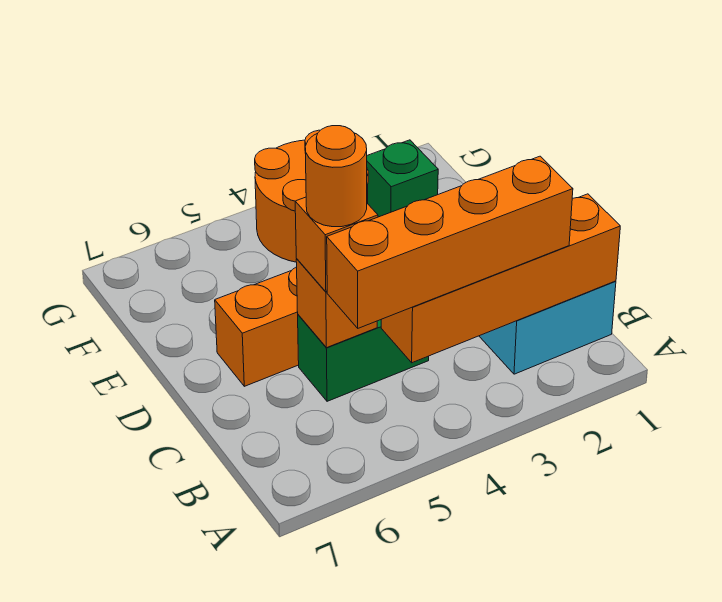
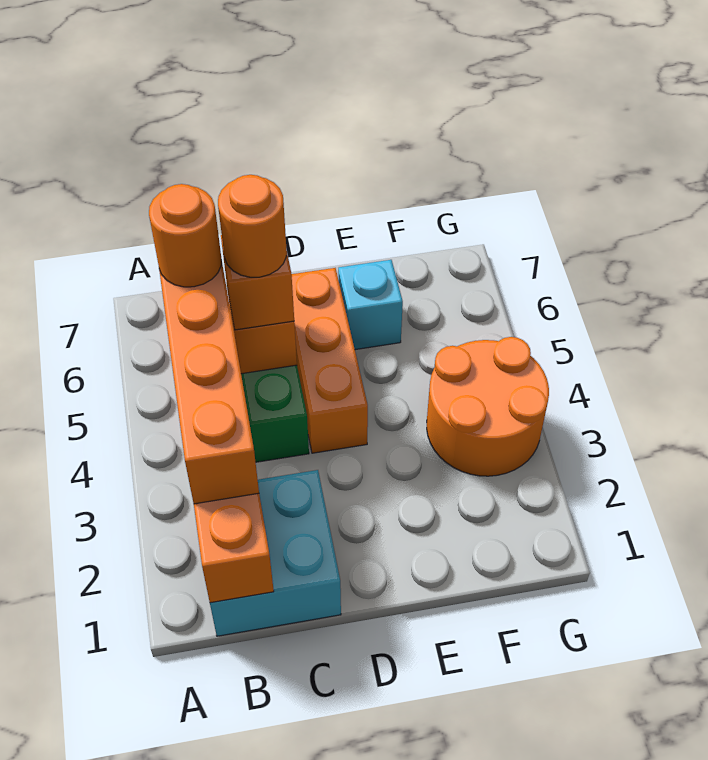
none -> orange 1x1 round brick [149,184,221,287]
none -> cyan 1x1 brick [338,260,403,350]
green 1x1 brick [367,140,438,217] -> none

